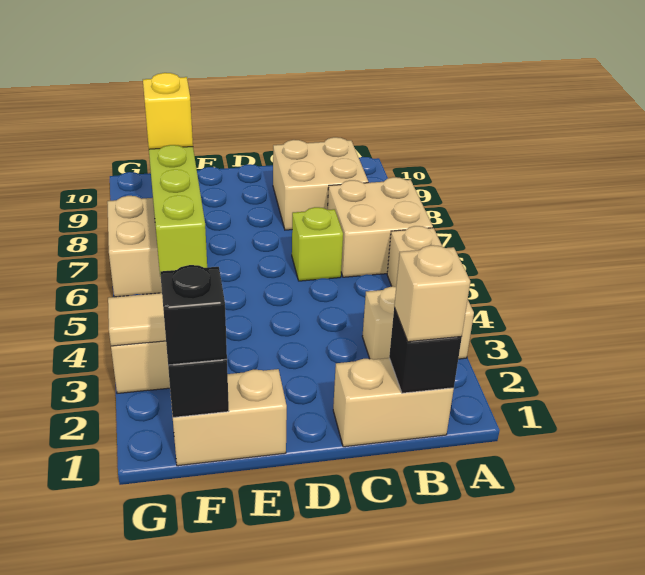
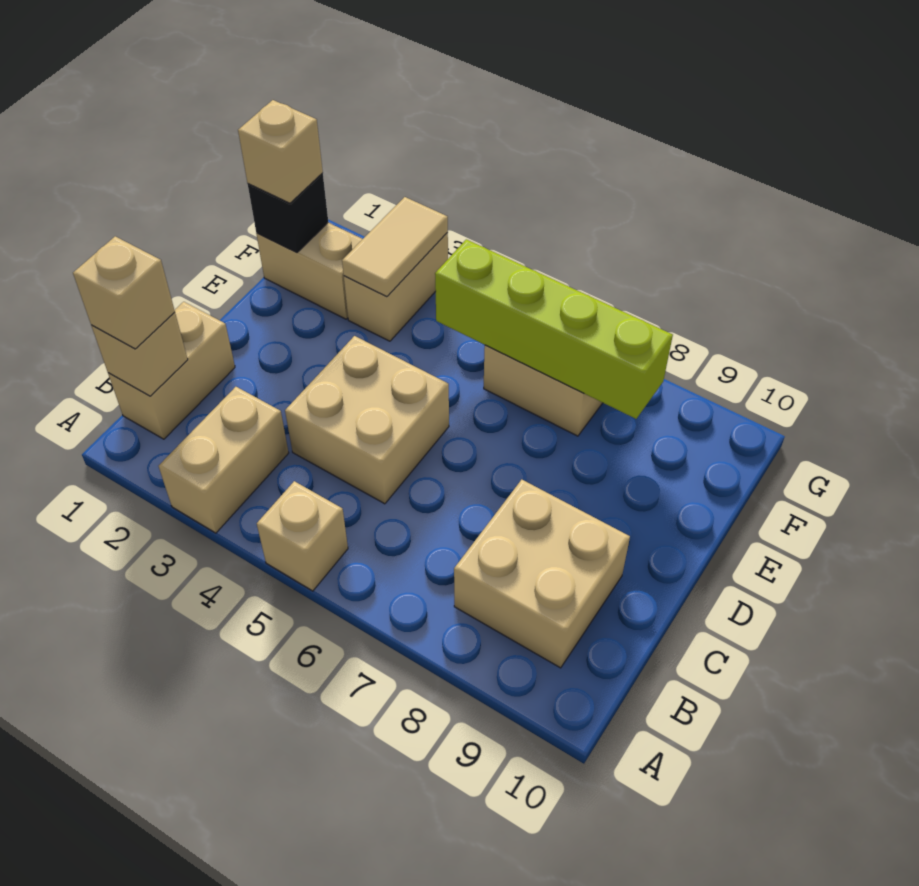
tan 2x2 brick [328,177,433,277] -> tan 2x2 brick moved to [285,336,449,504]
black 1x1 brick [389,308,462,393] -> tan 1x1 brick [91,312,188,396]
lime 1x1 brick [292,207,343,281] -> none
tan 1x2 brick [171,369,287,466] -> tan 1x2 brick turned to [256,223,362,319]
black 1x1 brick [160,265,227,365] -> tan 1x1 brick [238,100,323,203]
yellow 1x1 brick [143,73,193,149] -> none

